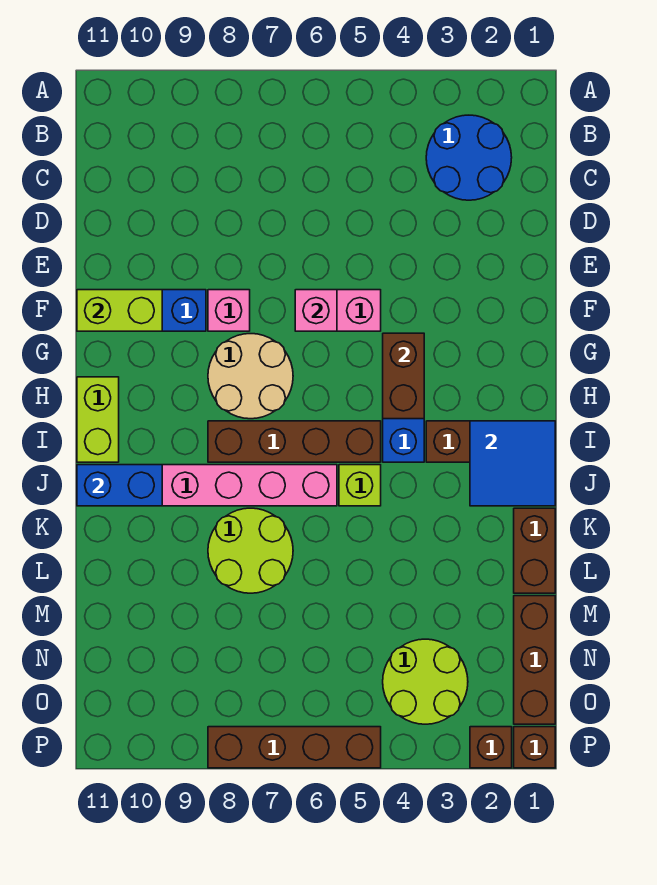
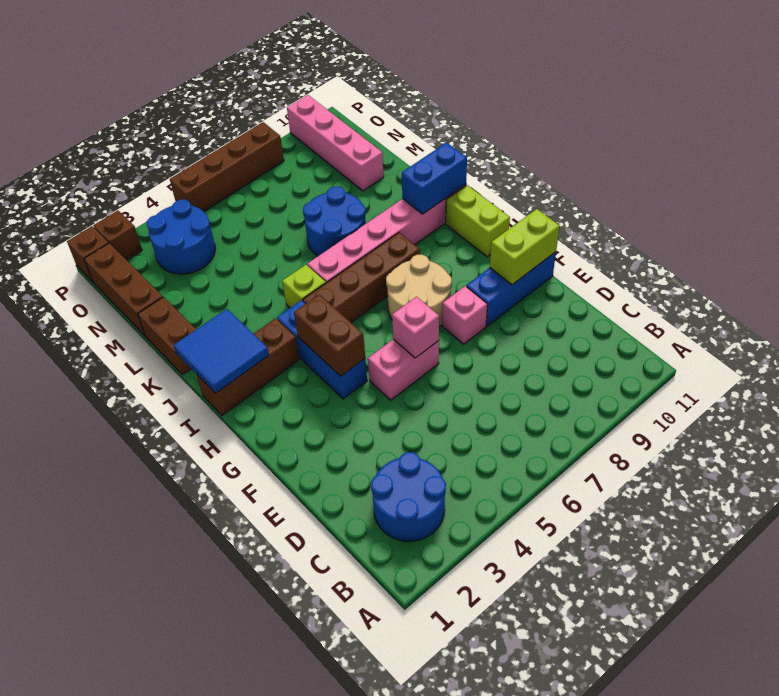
lime 2x2 round brick [208,508,293,593] -> blue 2x2 round brick [303,187,366,256]
none -> pink 1x4 brick [287,95,384,191]
lime 2x2 round brick [383,639,468,724] -> blue 2x2 round brick [147,200,215,274]

